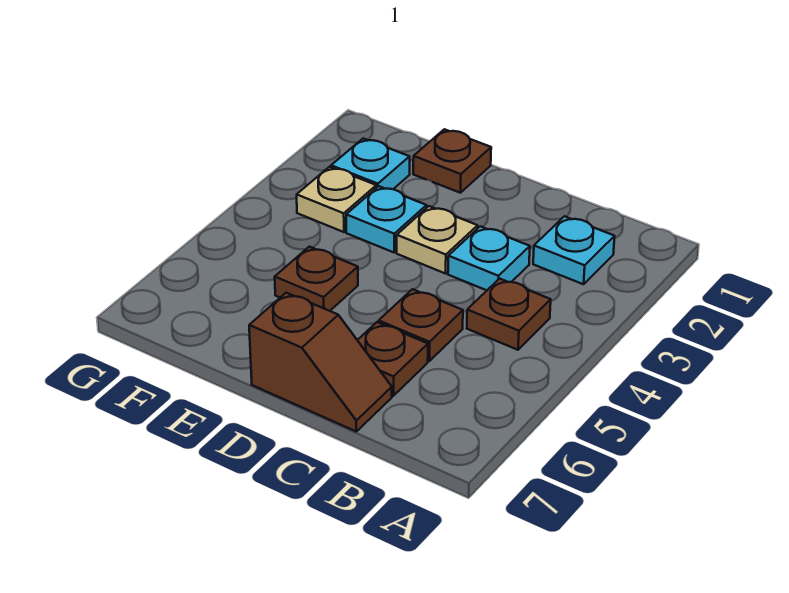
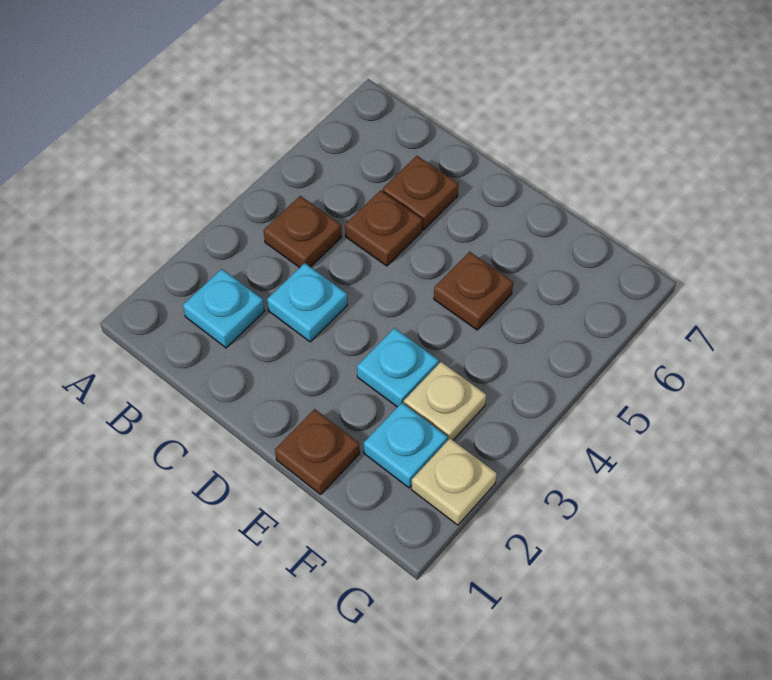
brown 1x2 slope [249,293,392,432] -> none
tan 1x1 plate [397,206,478,274] -> tan 1x1 plate moved to [411,439,497,525]

